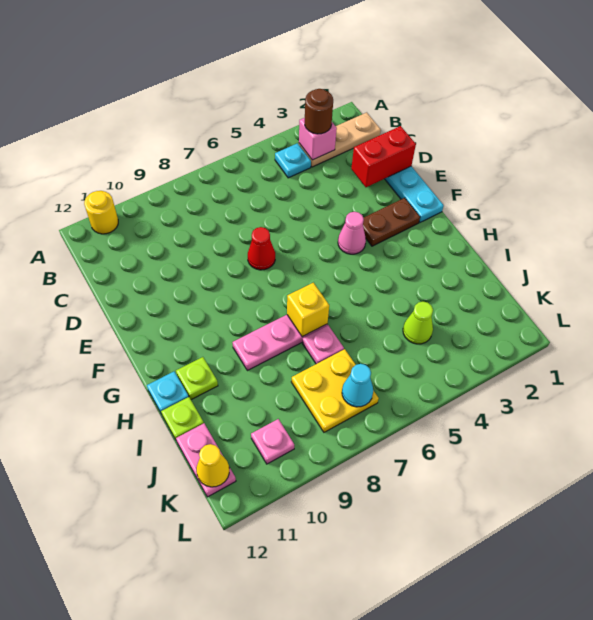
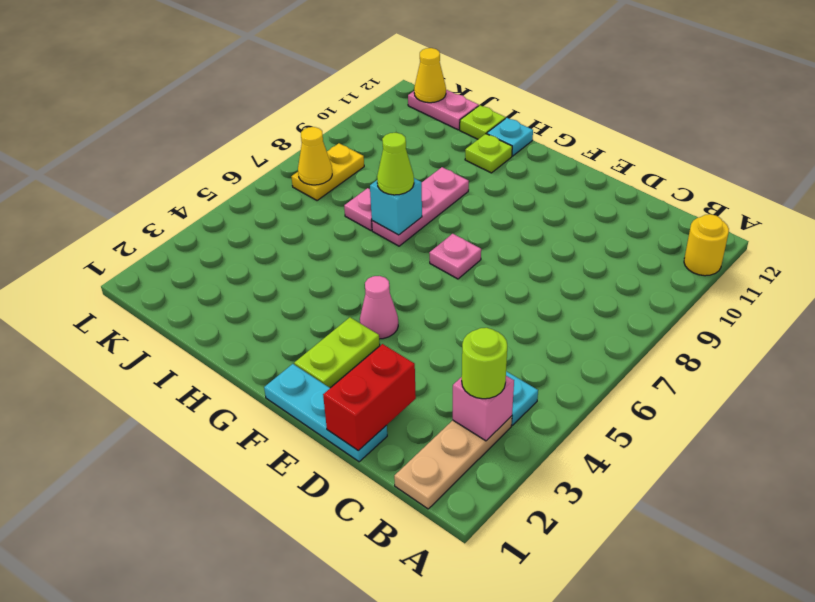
brown 1x1 round brick [305,89,333,134] -> lime 1x1 round brick [462,328,507,399]
red 1x1 cone [248,227,275,270] -> none
brown 1x2 plate [363,198,420,246] -> lime 1x2 plate [294,317,380,388]
yellow 1x1 brick [287,283,329,337] -> cyan 1x1 brick [370,178,422,235]
lime 1x1 cone [403,302,433,344] -> lime 1x1 cone moved to [377,133,414,195]
yellow 2x2 plate [291,349,379,432] -> yellow 1x2 plate [291,143,364,201]
cyan 1x1 cone [342,364,373,407] -> yellow 1x1 cone [298,127,332,185]
pink 1x1 plate [251,419,294,464] -> pink 1x1 plate moved to [429,234,481,279]

